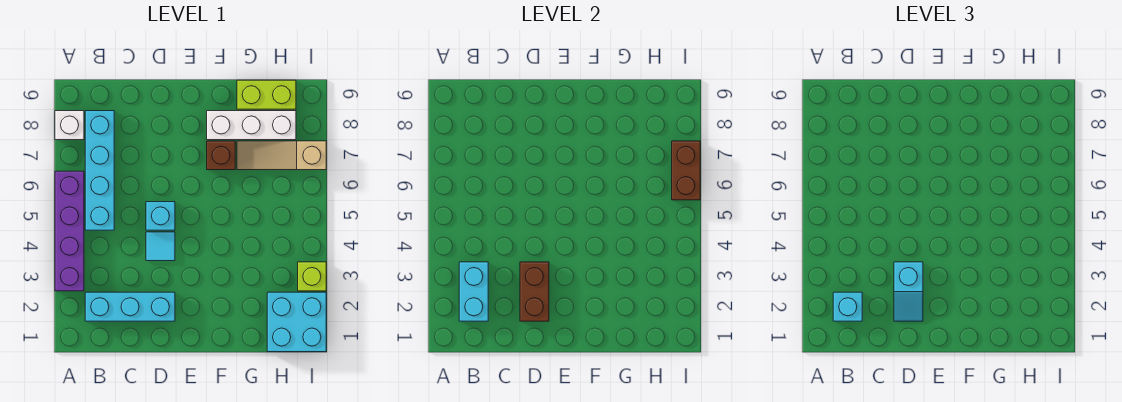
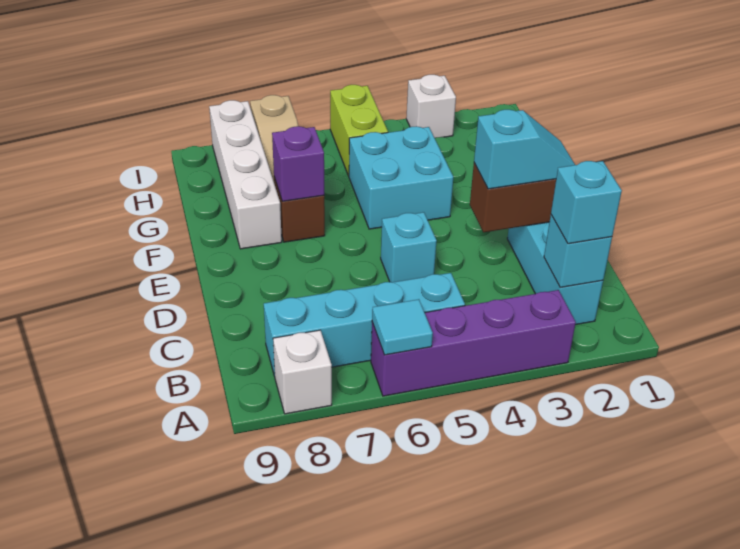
cyan 1x2 brick [459,262,488,321] -> cyan 1x1 brick [544,215,612,287]
cyan 1x1 tile [146,232,175,261] -> cyan 1x1 tile moved to [372,299,433,355]
none -> purple 1x1 brick [272,126,324,201]
white 1x3 brick [207,111,296,140] -> white 1x4 brick [209,100,282,249]
lime 1x2 brick [237,80,296,109] -> lime 1x2 brick moved to [330,85,388,176]
cyan 2x2 brick [267,292,326,352] -> cyan 2x2 brick moved to [349,126,453,229]
lime 1x1 brick [298,262,326,291] -> white 1x1 brick [406,75,456,138]
brown 1x2 brick [672,141,700,200] -> none

